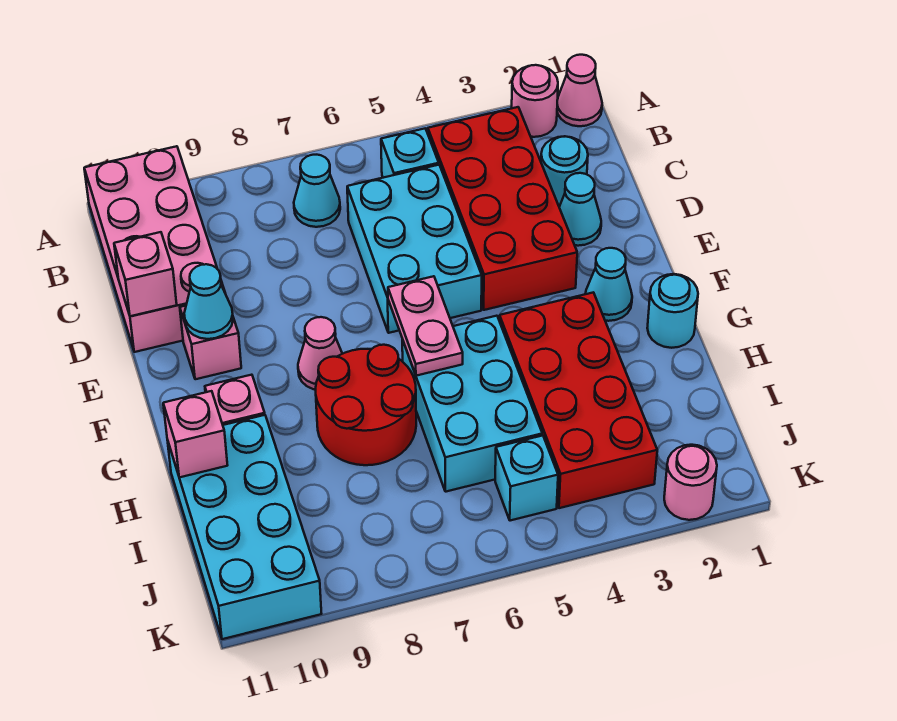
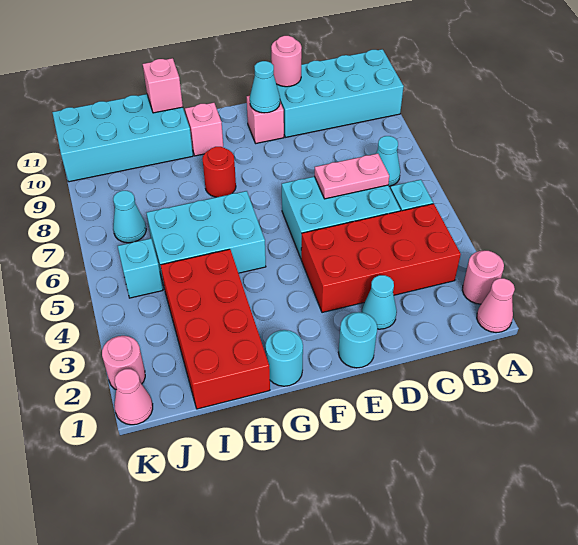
pink 2x4 brick [84,146,225,352] -> cyan 2x4 brick [277,49,404,137]
cyan 1x1 round brick [541,136,588,207] -> cyan 1x1 round brick moved to [338,312,377,368]
pink 1x1 brick [114,232,177,316] -> pink 1x1 round brick [271,36,302,87]
cyan 1x1 cone [585,248,632,321] -> cyan 1x1 cone moved to [113,191,146,243]
pink 1x2 plate [388,276,463,376] -> pink 1x2 plate moved to [314,154,389,199]
pink 1x1 cone [298,317,342,390] -> pink 1x1 cone moved to [114,369,153,425]
red 2x4 brick [499,292,657,508] -> red 2x4 brick turned to [161,249,270,409]
red 2x2 round brick [316,345,416,465] -> red 1x1 round brick [202,147,236,197]

